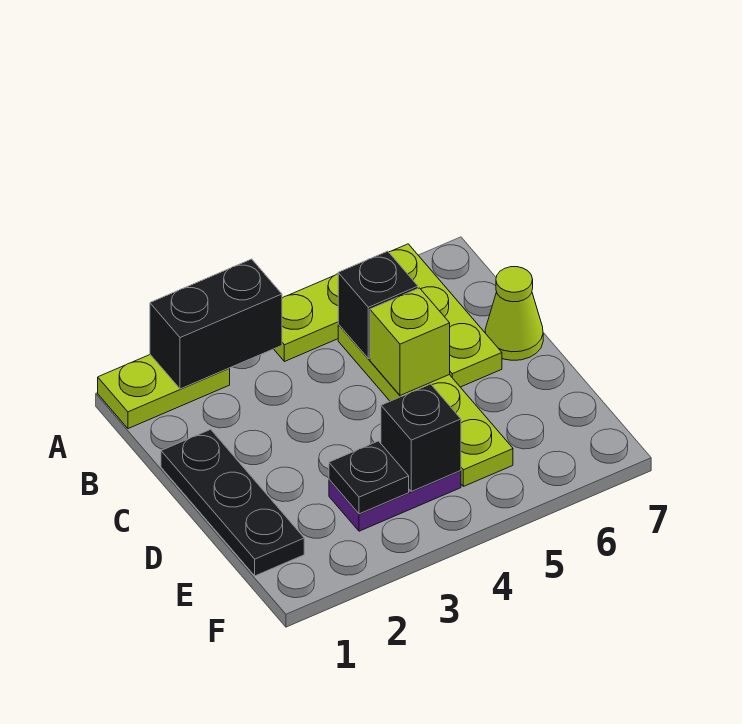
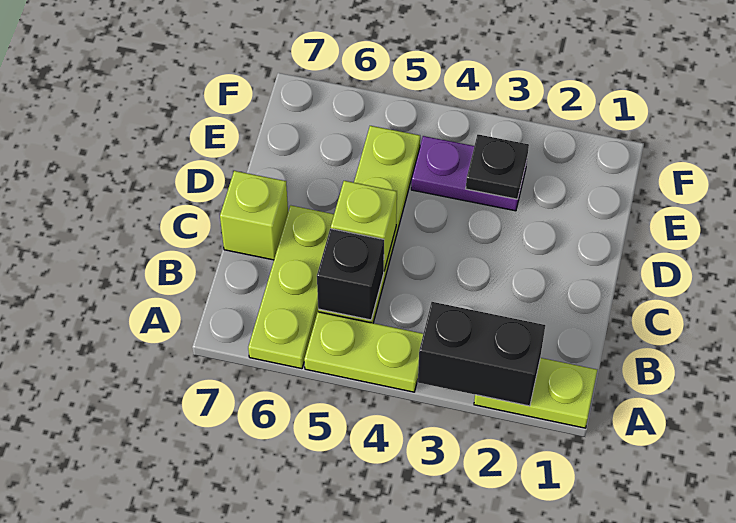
black 1x3 plate [161,429,304,576] -> none
lime 1x1 cone [485,267,543,360] -> lime 1x1 brick [220,171,288,260]
black 1x1 brick [381,384,461,491] -> none

